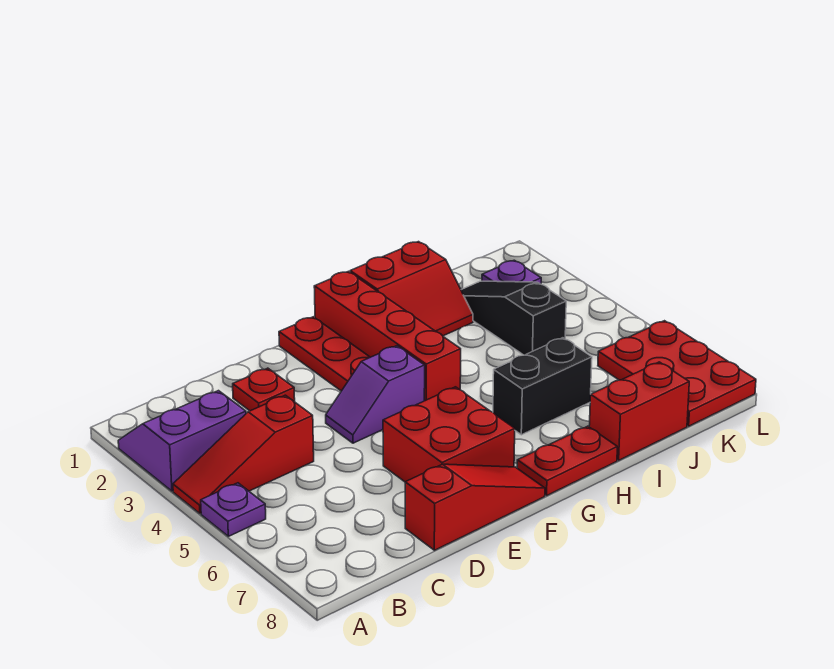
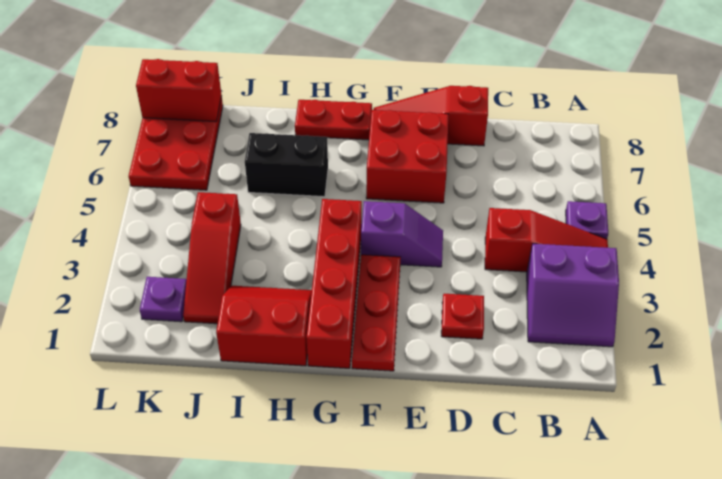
red 1x2 brick [589,362,689,460] -> red 1x2 brick moved to [136,59,222,122]
black 1x3 slope [461,281,566,355] -> red 1x3 slope [183,192,241,324]

